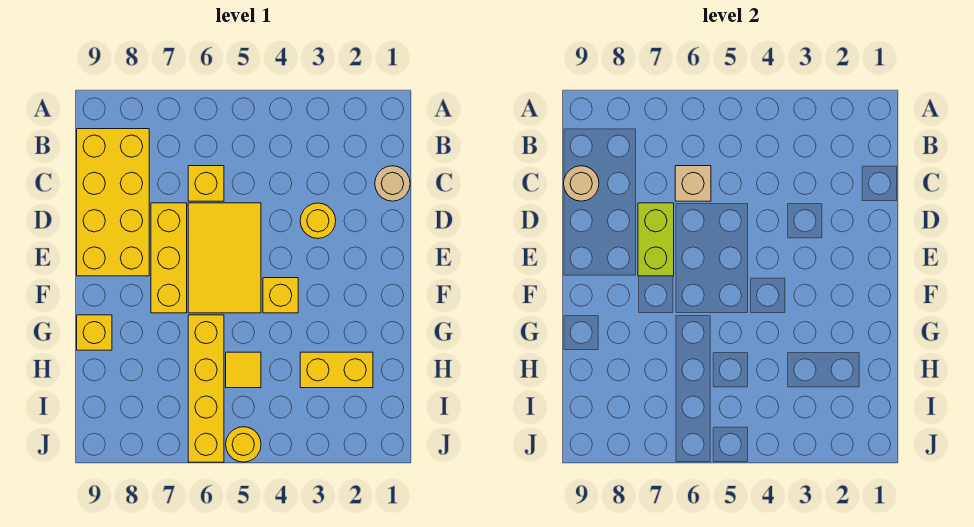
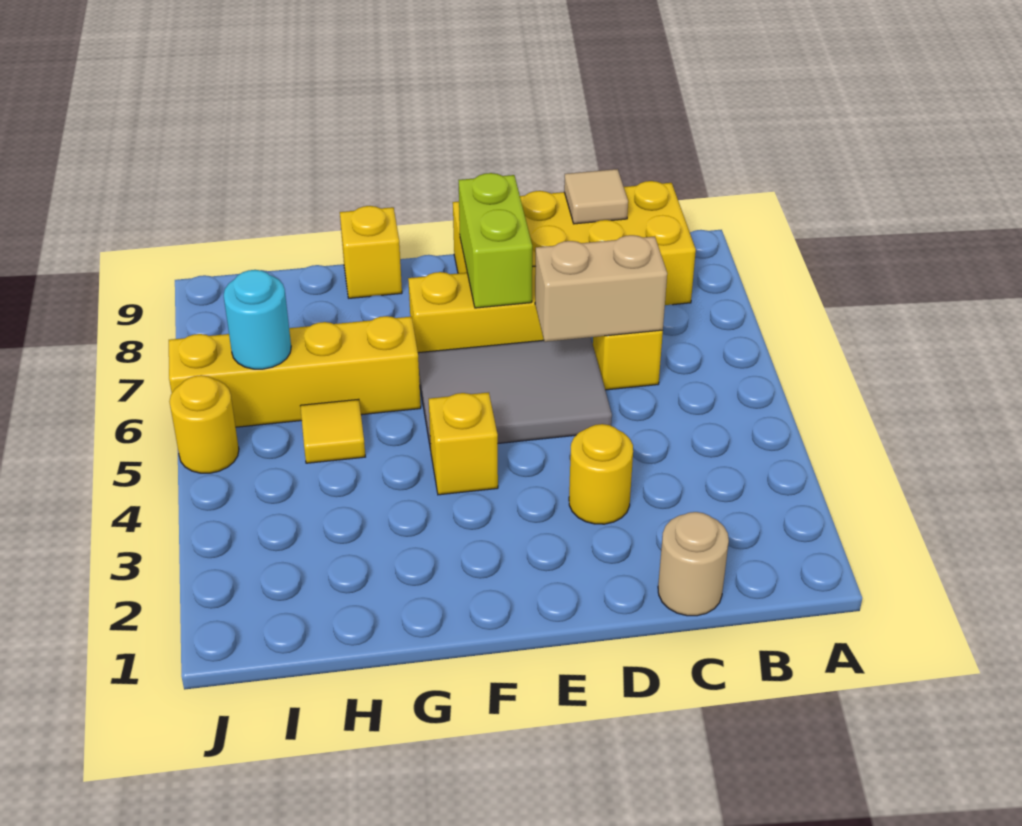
tan 1x1 brick [675,166,711,201] -> tan 1x2 brick [535,235,667,342]
tan 1x1 round brick [564,166,599,201] -> tan 1x1 tile [564,169,628,224]
yellow 2x3 tile [188,203,261,313] -> grey 2x3 tile [418,337,612,449]
lime 1x2 brick [638,203,674,276] -> lime 1x2 brick turned to [459,173,532,308]
yellow 1x2 brick [300,352,373,388] -> none
none -> cyan 1x1 round brick [224,270,291,369]

